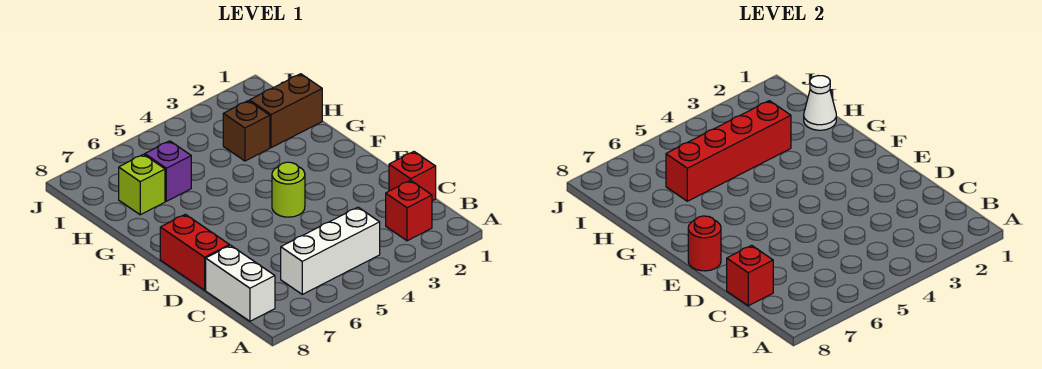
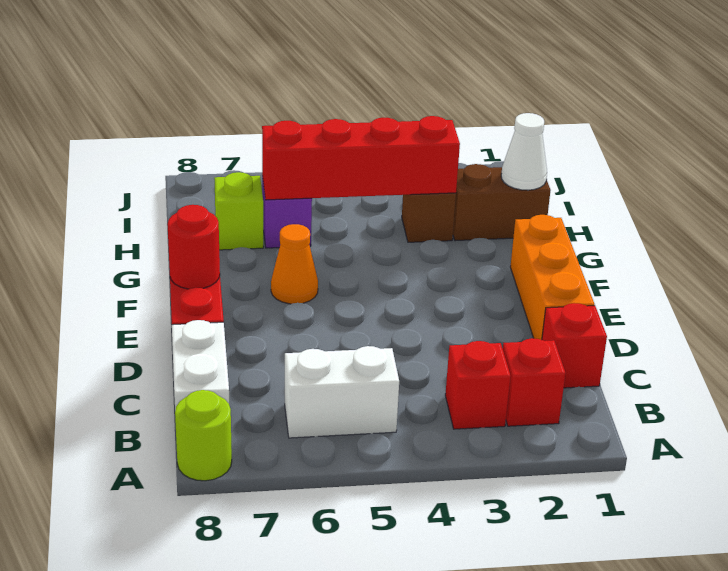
white 1x3 brick [281,207,380,294] -> white 1x2 brick [285,346,399,438]
red 1x1 brick [727,245,773,306] -> red 1x1 brick moved to [445,341,511,429]
none -> orange 1x3 brick [510,215,595,340]
lime 1x1 round brick [272,162,305,217] -> lime 1x1 round brick moved to [175,390,232,481]
none -> orange 1x1 cone [271,224,318,304]

